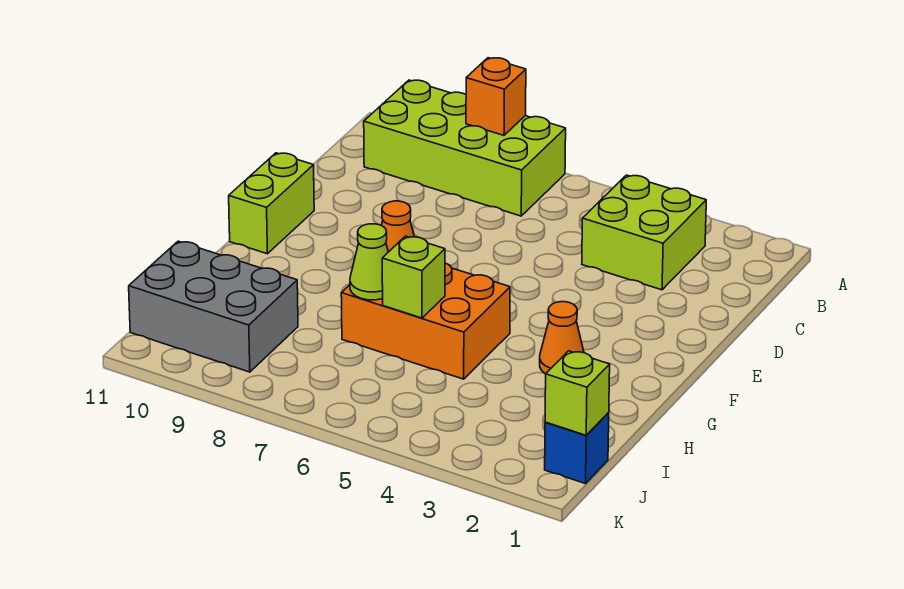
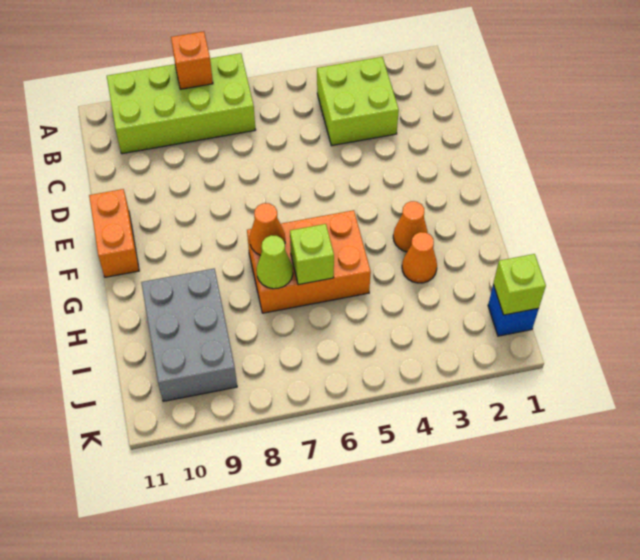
lime 1x2 brick [229,153,314,254] -> orange 1x2 brick [89,189,139,277]
none -> orange 1x1 cone [402,232,437,283]
grey 2x3 brick [129,241,298,372] -> grey 2x3 brick turned to [141,269,237,401]

